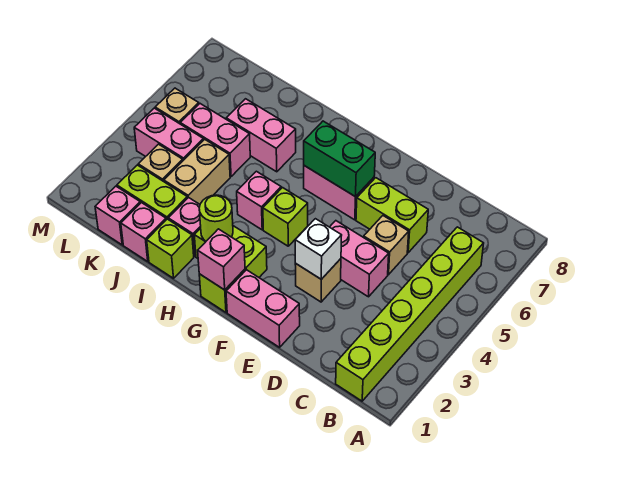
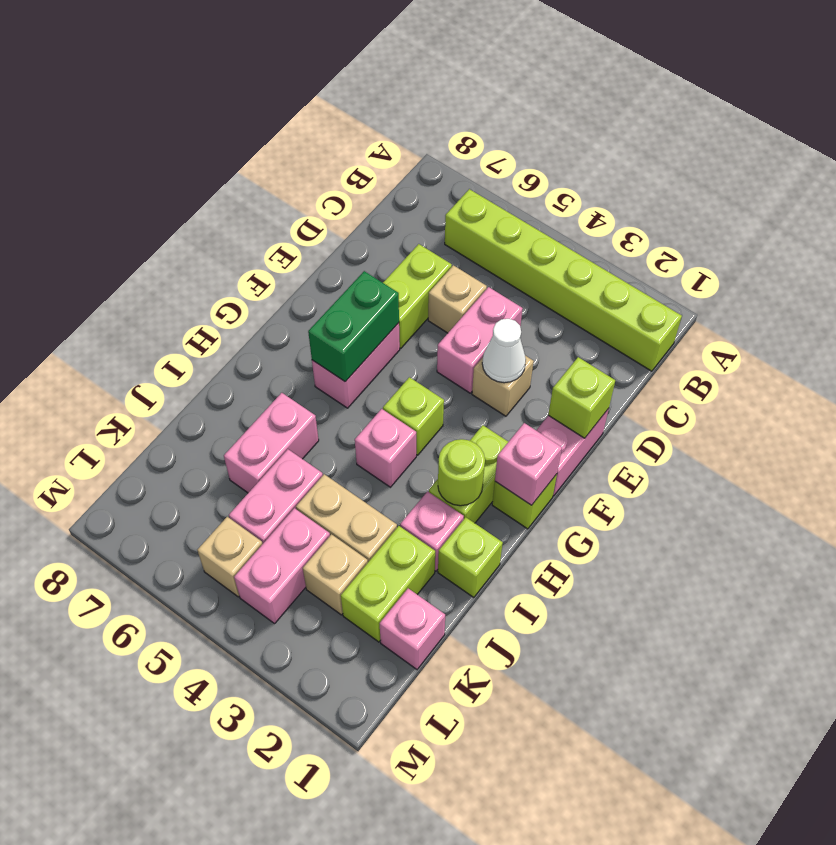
none -> lime 1x1 brick [548,357,615,438]
white 1x1 brick [295,219,342,279] -> white 1x1 cone [482,319,526,383]
pink 1x1 brick [121,203,166,261] -> none

